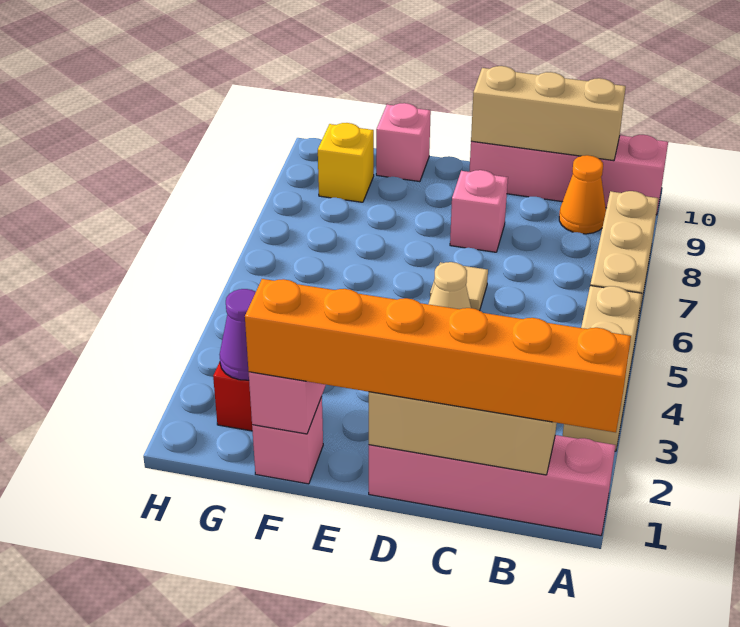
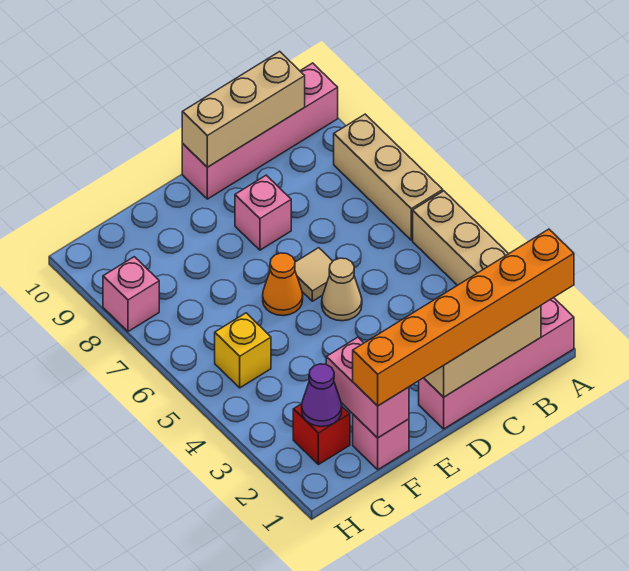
orange 1x1 cone [559,155,606,234] -> orange 1x1 cone moved to [263,253,303,316]
pink 1x1 brick [376,103,431,182] -> pink 1x1 brick moved to [103,257,159,331]
yellow 1x1 brick [318,123,374,202] -> yellow 1x1 brick moved to [215,313,271,388]

